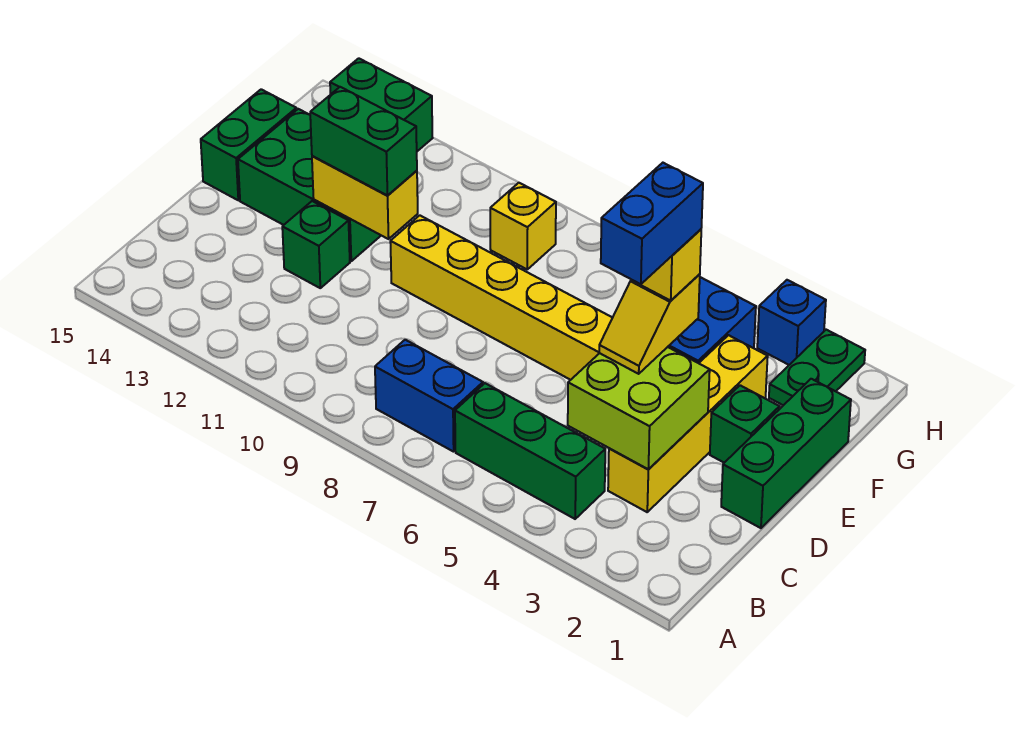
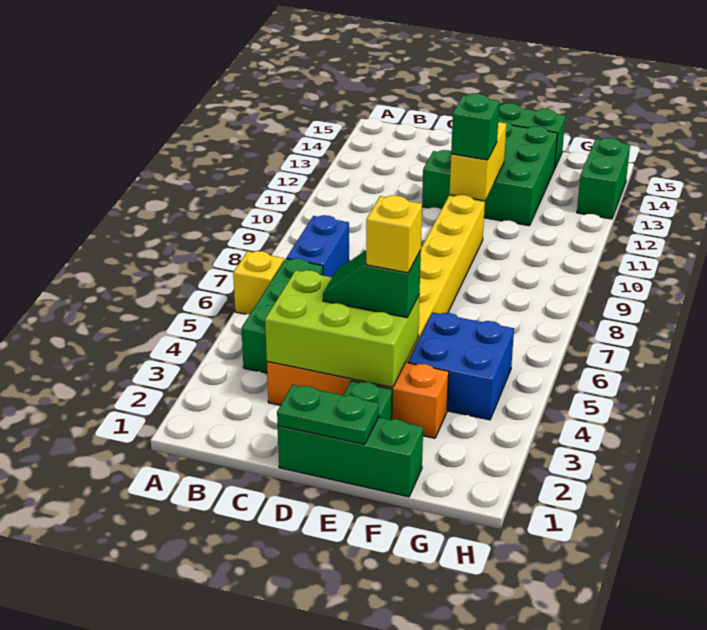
yellow 1x4 brick [608,335,768,512] -> orange 1x4 brick [267,361,449,438]
lime 2x2 brick [568,347,710,469] -> lime 2x3 brick [265,270,420,387]
yellow 1x2 slope [599,274,700,374] -> green 1x2 slope [323,251,421,318]
blue 1x2 brick [601,163,703,284] -> none
green 1x2 brick [310,87,417,196] -> green 1x1 brick [451,94,499,160]
green 1x2 plate [769,330,865,405] -> green 1x2 plate moved to [277,385,379,444]
yellow 1x1 brick [490,183,556,269] -> yellow 1x1 brick moved to [233,251,284,314]
blue 1x1 brick [757,280,826,365] -> none

